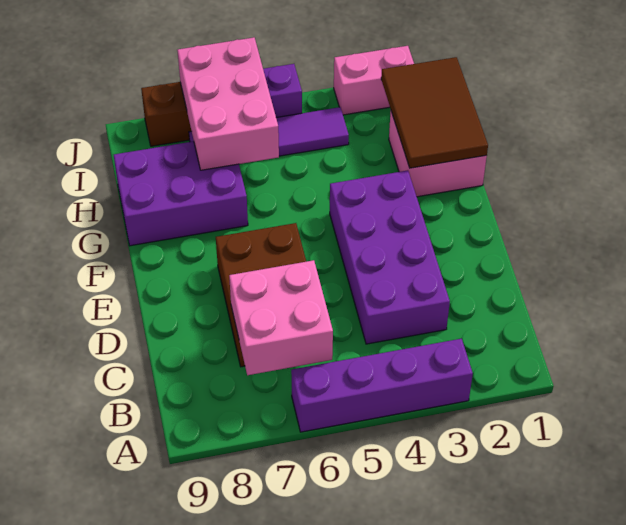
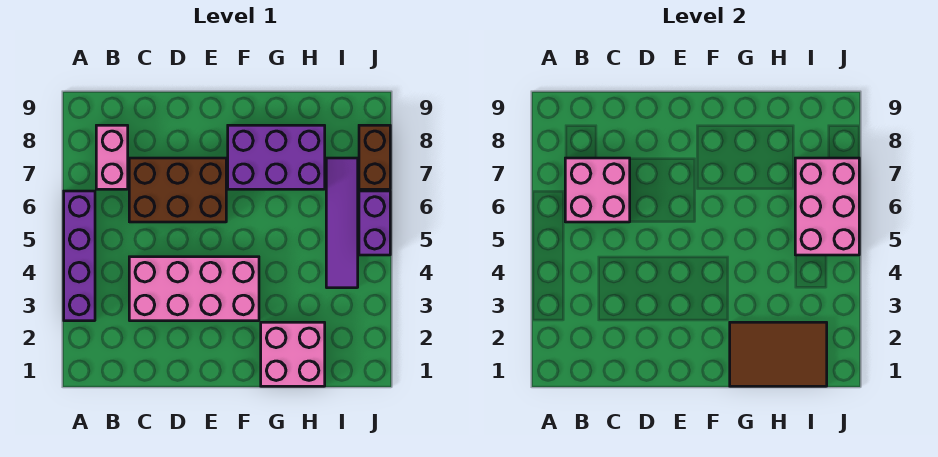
purple 2x4 brick [330,170,450,344] -> pink 2x4 brick [129,257,259,321]
purple 2x3 brick [114,141,248,246] -> purple 2x3 brick turned to [228,125,325,189]
pink 2x3 brick [177,37,279,170] -> pink 2x3 brick turned to [795,158,859,255]
pink 1x2 brick [334,46,414,115] -> pink 1x2 brick moved to [96,125,128,189]

